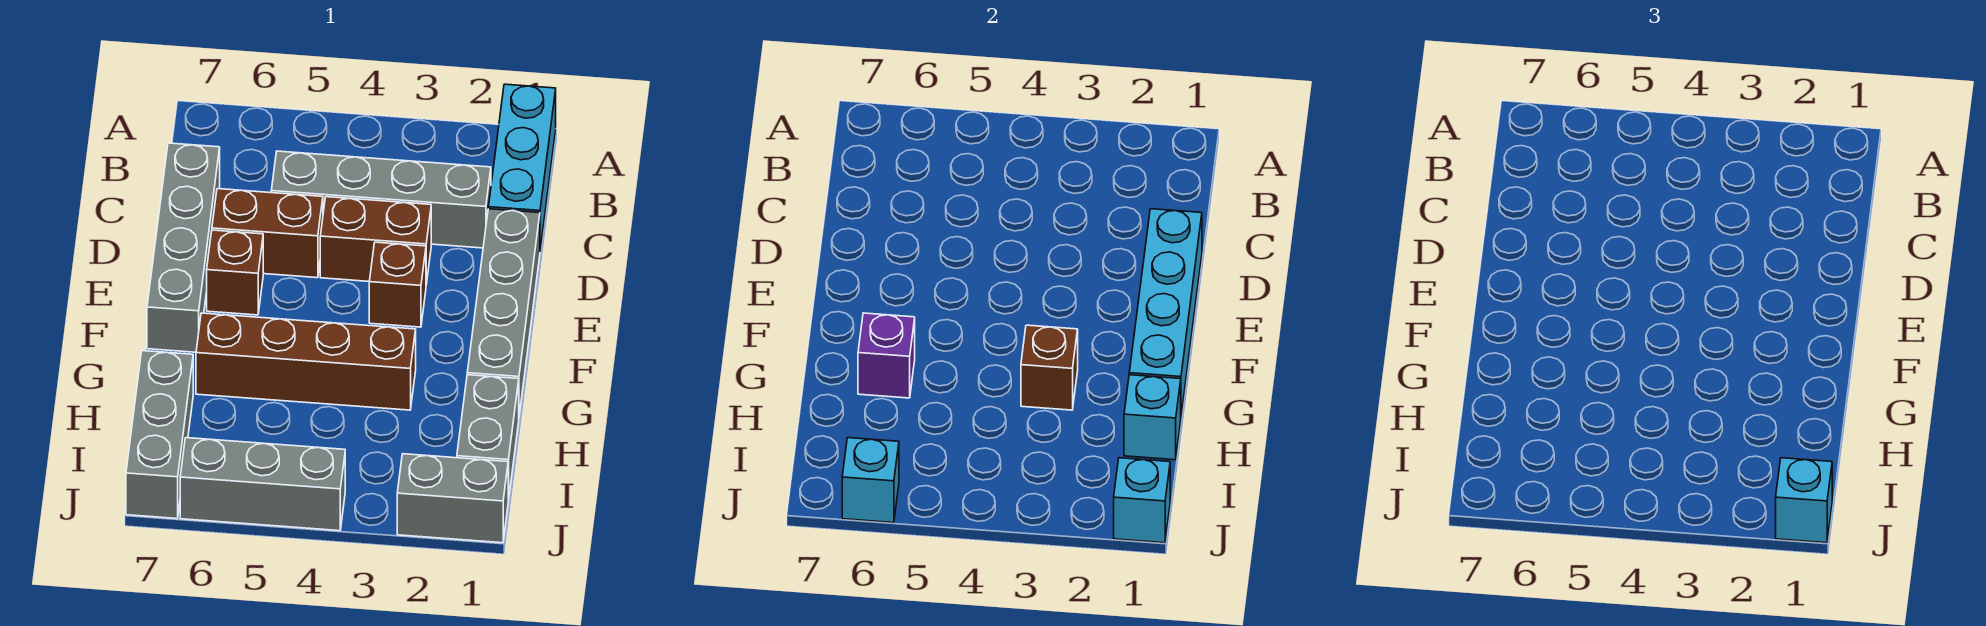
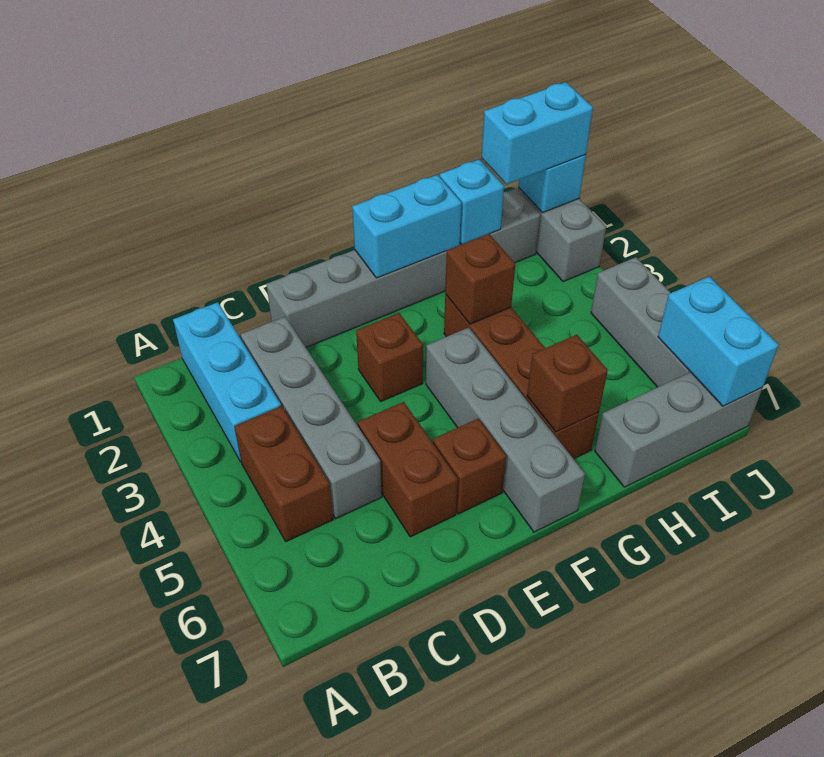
cyan 1x3 brick [488,84,556,250] -> cyan 1x3 brick turned to [173,302,281,462]
grey 1x4 brick [147,143,220,352] -> grey 1x4 brick turned to [426,327,585,532]
cyan 1x4 brick [1129,209,1202,415] -> cyan 1x2 brick [352,175,461,278]
brown 1x2 brick [320,197,431,284] -> brown 1x2 brick moved to [234,406,333,542]
purple 1x1 brick [858,313,915,398] -> brown 1x1 brick [527,335,608,432]
cyan 1x1 brick [1776,458,1832,543] -> cyan 1x2 brick [482,82,593,184]
cyan 1x1 brick [842,438,899,523] -> cyan 1x2 brick [658,276,779,406]

